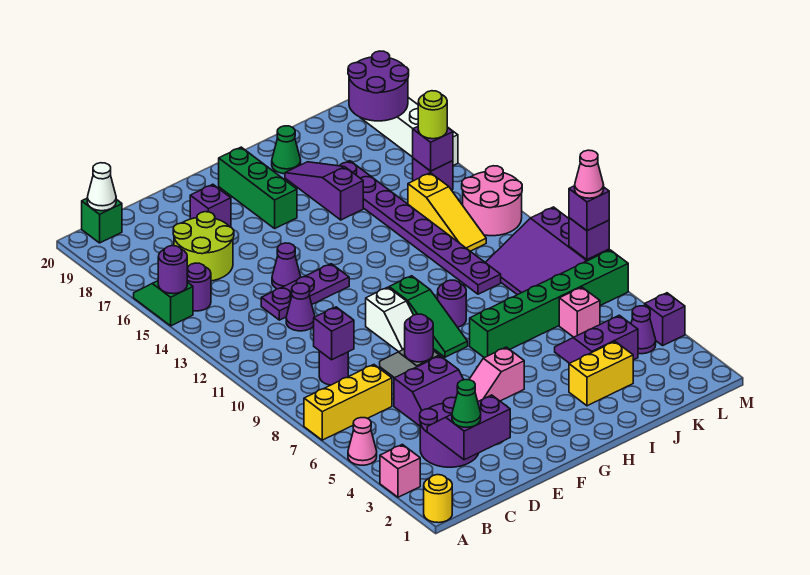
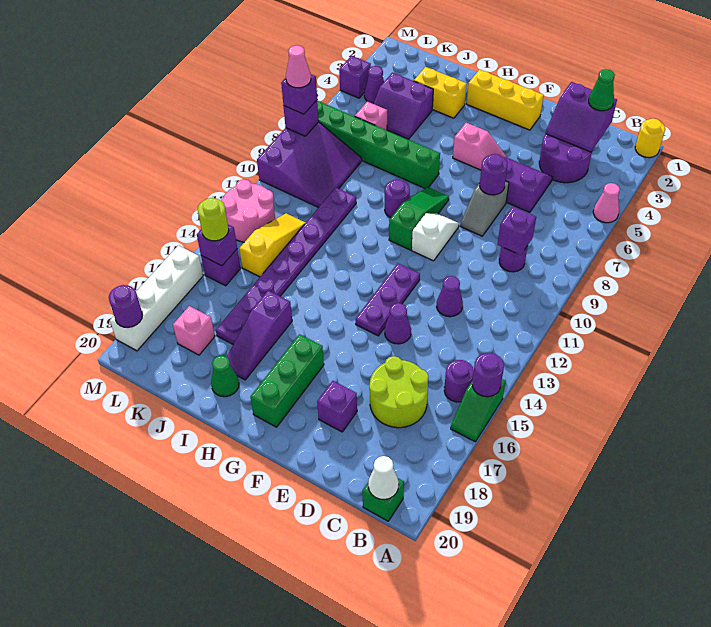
pink 1x1 brick [380,444,420,497] -> pink 1x1 brick moved to [173,306,215,355]
yellow 1x3 brick [304,365,392,440] -> yellow 1x3 brick moved to [467,70,544,130]
purple 1x3 plate [261,264,349,320] -> purple 1x3 plate turned to [356,263,420,336]
purple 2x2 round brick [348,51,409,121] -> purple 1x1 round brick [109,285,143,327]

